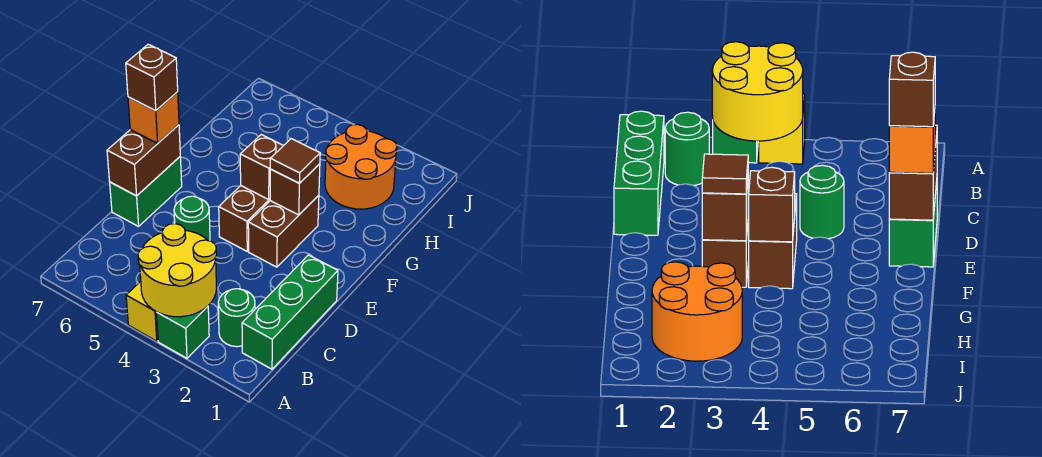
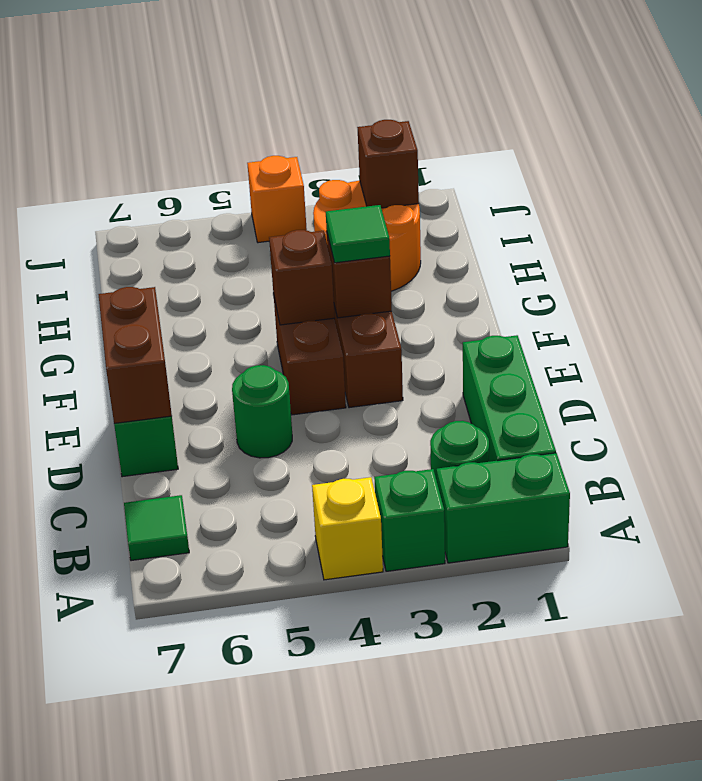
none -> green 1x2 brick [436,453,570,563]
yellow 2x2 round brick [138,224,217,317] -> none
none -> green 1x1 tile [124,495,189,561]
orange 1x1 brick [128,92,179,143] -> orange 1x1 brick moved to [247,156,307,243]
brown 1x1 brick [126,44,178,111] -> brown 1x1 brick moved to [357,120,419,208]
brown 1x1 tile [270,139,320,183] -> green 1x1 tile [326,205,390,263]

